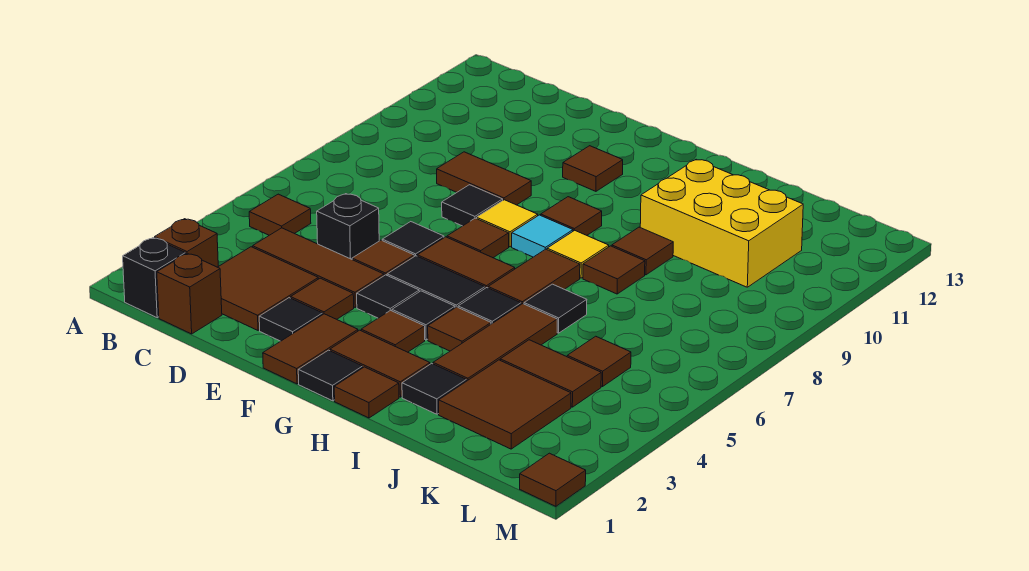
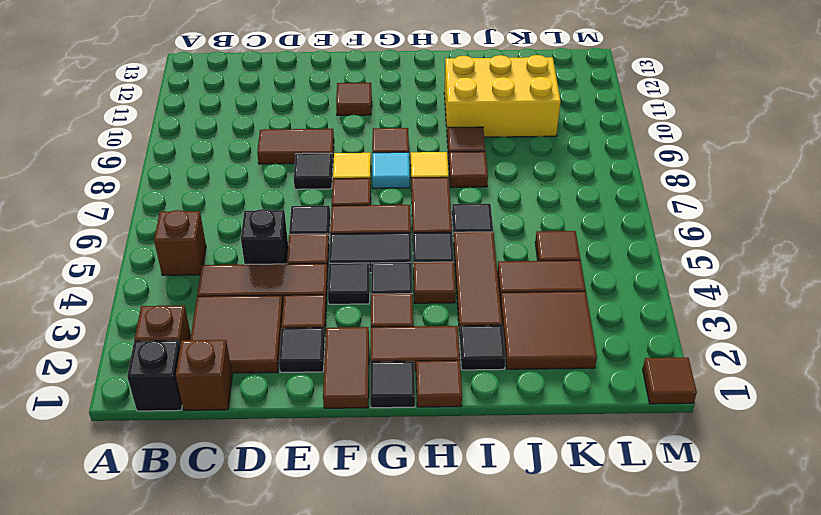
brown 1x1 tile [249,194,311,235] -> brown 1x1 brick [154,210,206,275]

